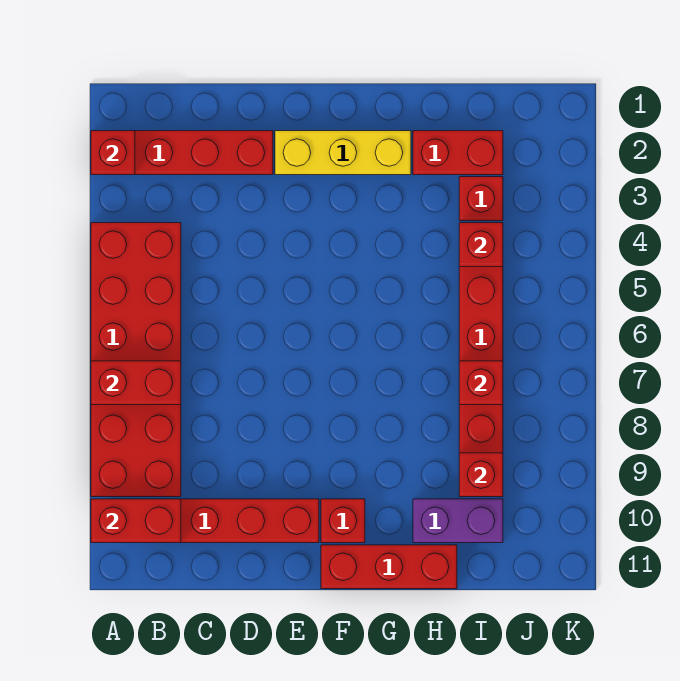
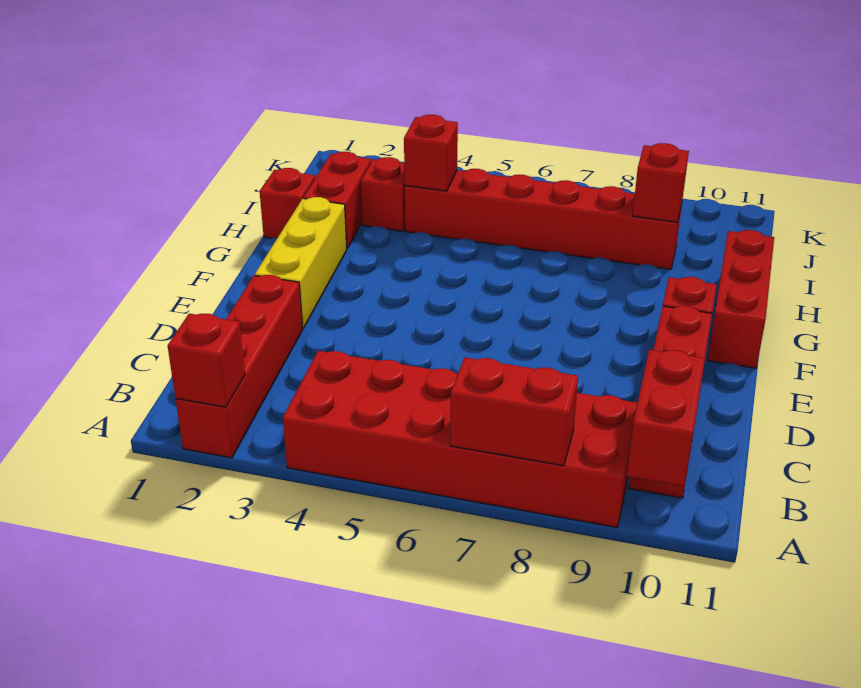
red 1x2 brick [91,361,181,405] -> red 1x2 brick turned to [450,357,578,466]
purple 1x2 brick [413,499,503,543] -> none
red 1x1 brick [459,361,503,405] -> red 1x1 brick moved to [260,168,315,238]

